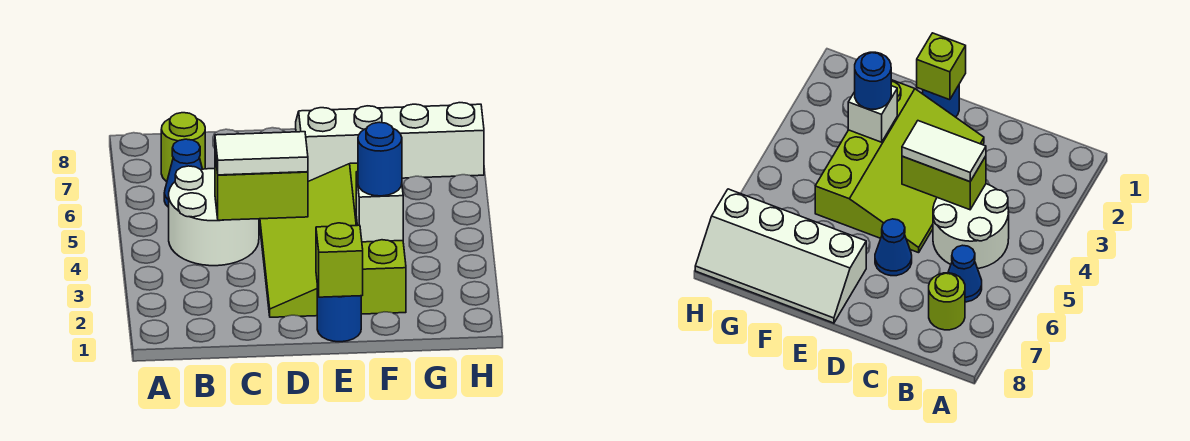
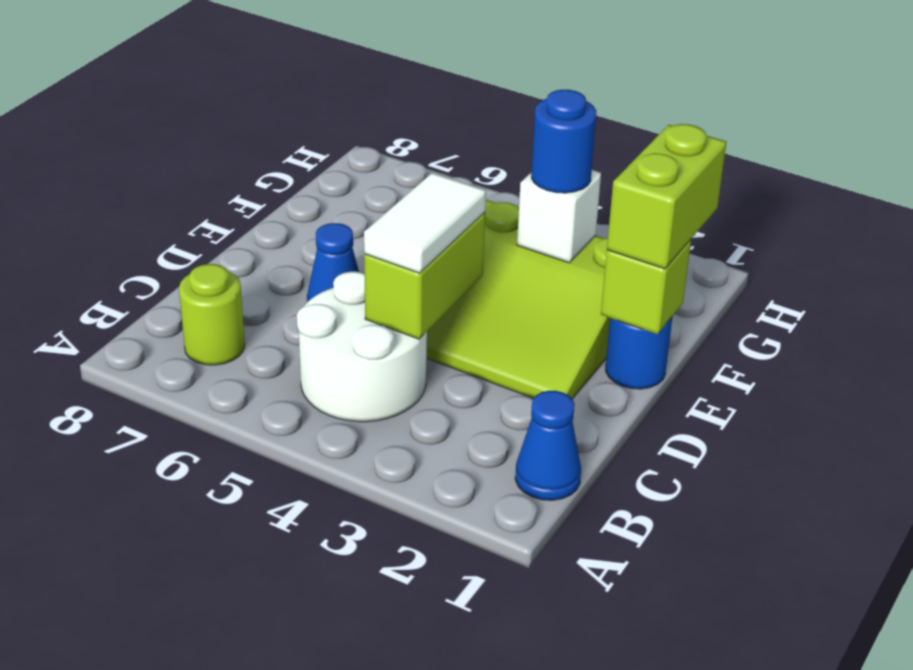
blue 1x1 cone [164,139,202,207] -> blue 1x1 cone moved to [515,391,581,500]
none -> lime 1x2 brick [607,124,726,269]
white 2x4 slope [296,103,484,181] -> none

